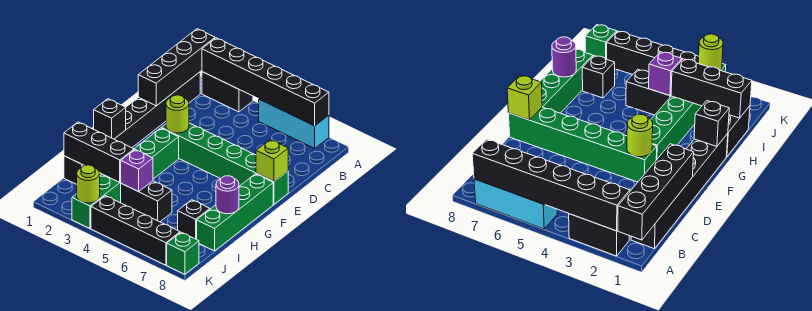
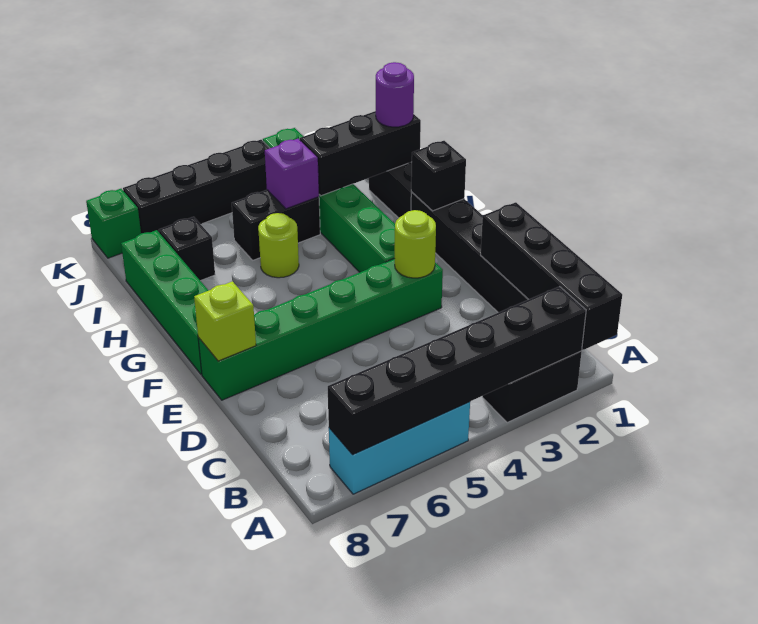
purple 1x1 round brick [216,176,239,214] -> purple 1x1 round brick moved to [376,62,414,127]
lime 1x1 round brick [77,165,100,203] -> lime 1x1 round brick moved to [258,213,299,278]

